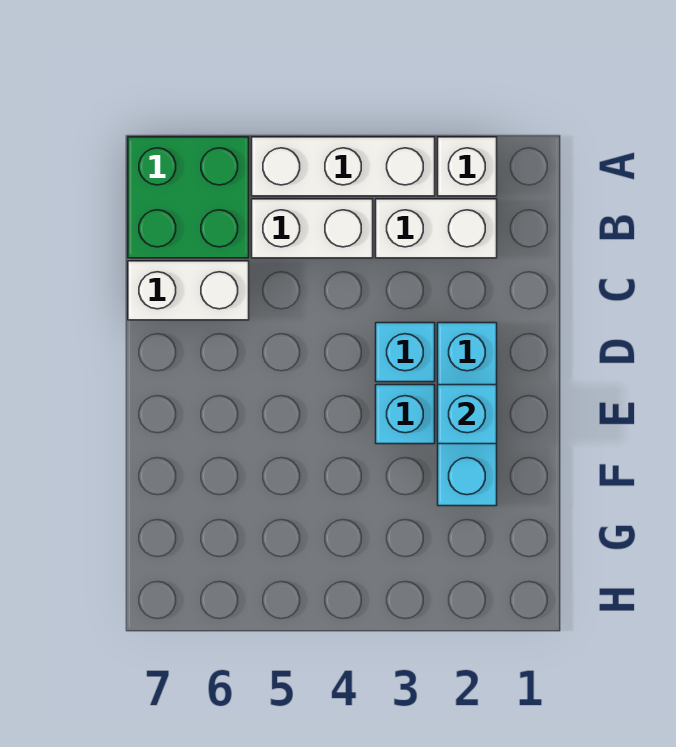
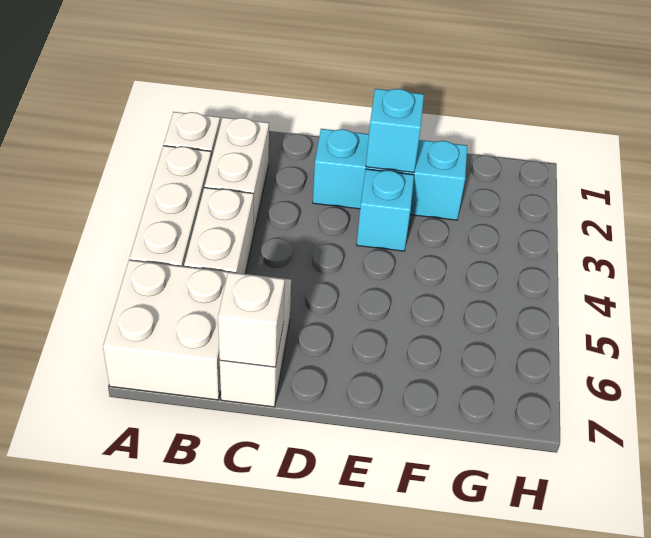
green 2x2 brick [128,137,249,258] -> white 2x2 brick [103,260,232,400]
none -> white 1x1 brick [218,272,285,367]
cyan 1x1 brick [376,323,435,382] -> none

